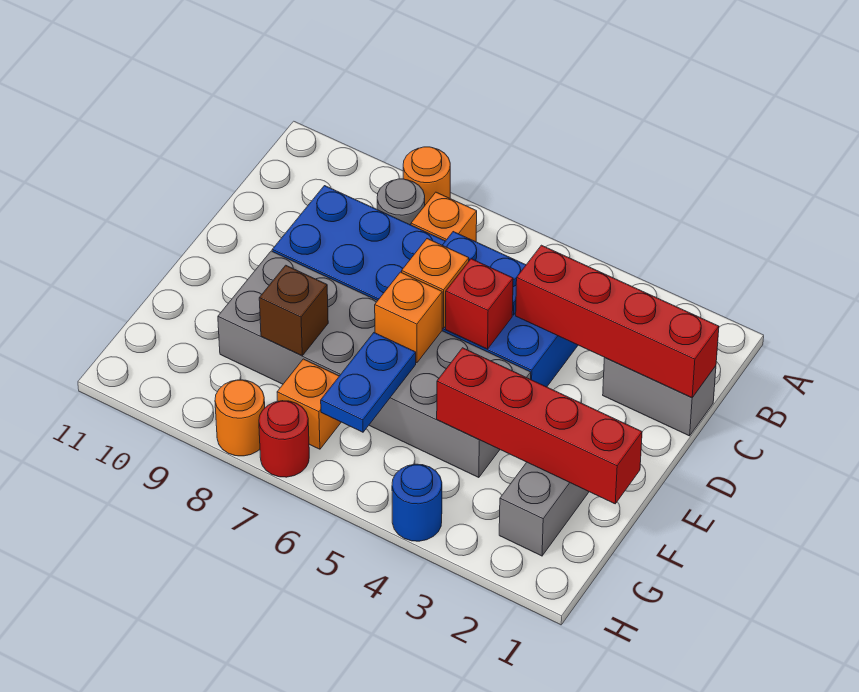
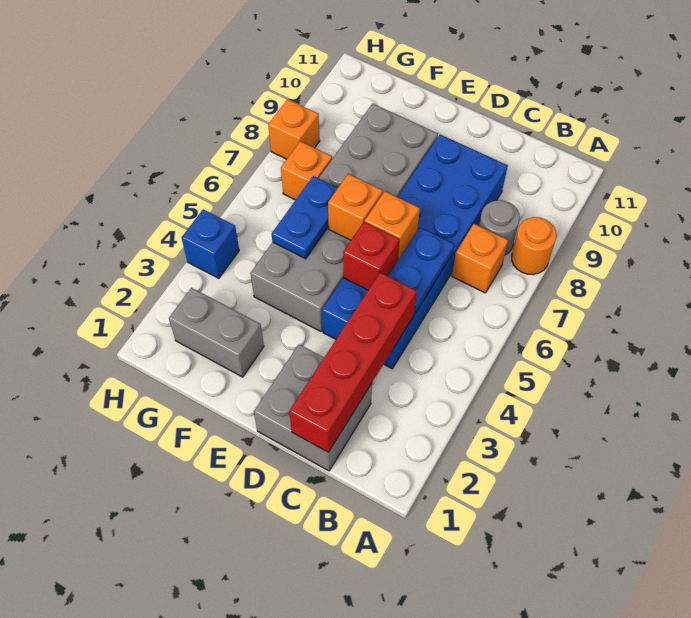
grey 1x2 brick [603,358,716,436] -> grey 2x2 brick [254,345,372,471]
red 1x4 brick [437,348,642,504] -> none
blue 1x2 plate [321,333,416,432] -> blue 1x2 plate turned to [272,176,338,259]
brown 1x1 brick [259,265,328,356] -> none
blue 1x1 round brick [392,464,442,541] -> blue 1x1 brick [182,209,239,278]
red 1x1 round brick [259,401,309,477] -> none
orange 1x1 round brick [215,380,265,456] -> orange 1x1 brick [268,99,320,159]

